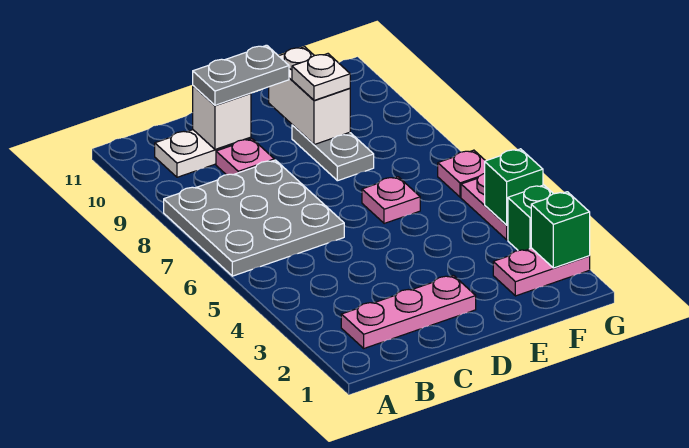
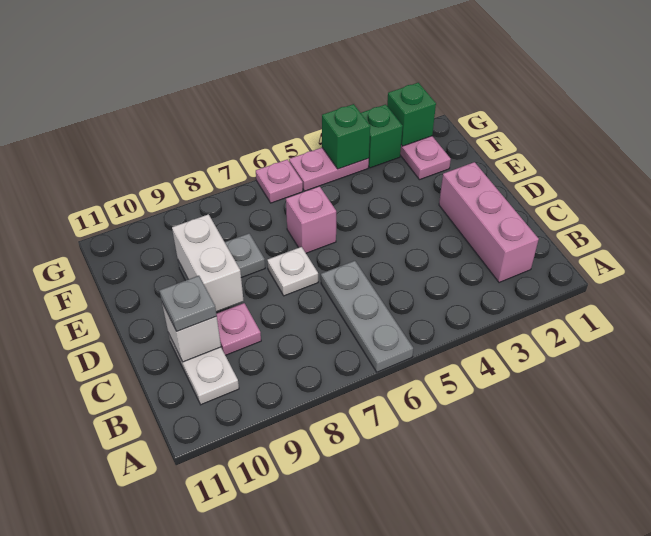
grey 3x3 plate [164,160,344,276] -> grey 1x3 plate [321,261,413,372]
pink 1x3 plate [341,275,476,348] -> pink 1x3 brick [439,162,539,283]
grey 1x2 plate [193,45,289,105] -> grey 1x1 plate [159,276,217,331]
pink 1x1 plate [362,177,420,224] -> pink 1x1 brick [286,186,336,253]
white 1x2 brick [269,47,350,145] -> white 1x2 brick turned to [172,214,244,312]
white 1x1 plate [292,54,350,100] -> white 1x1 plate moved to [267,247,318,296]

